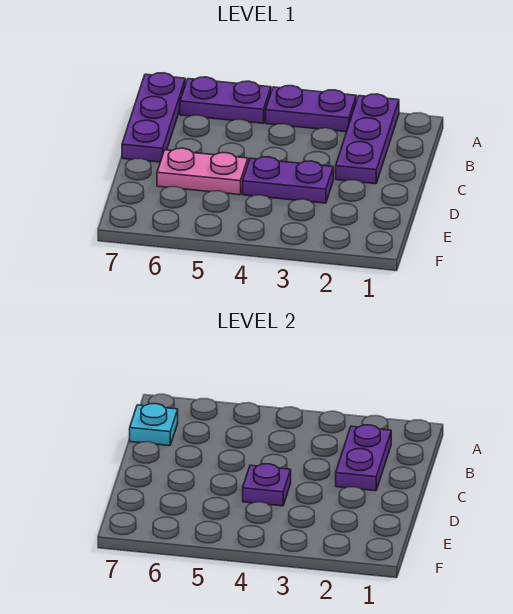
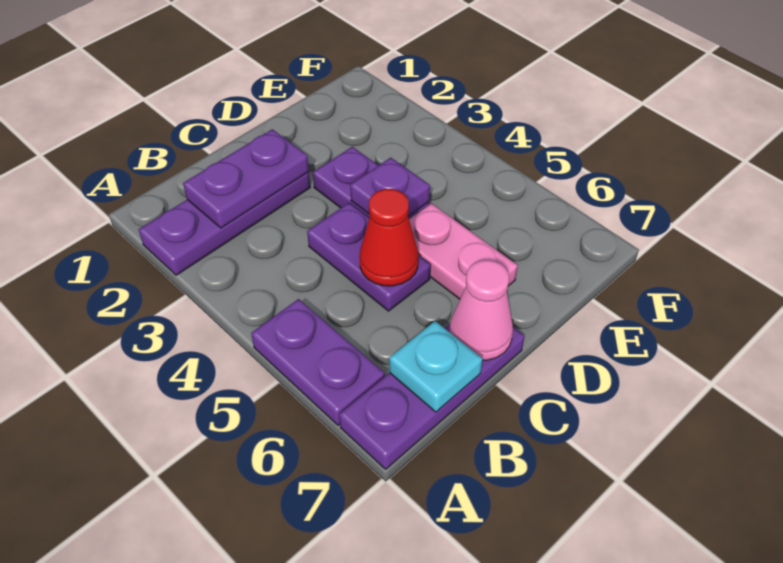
purple 1x2 plate [266,86,356,132] -> purple 1x2 plate moved to [307,203,430,311]
none -> red 1x1 cone [360,189,418,286]
none -> pink 1x1 cone [450,260,513,360]

